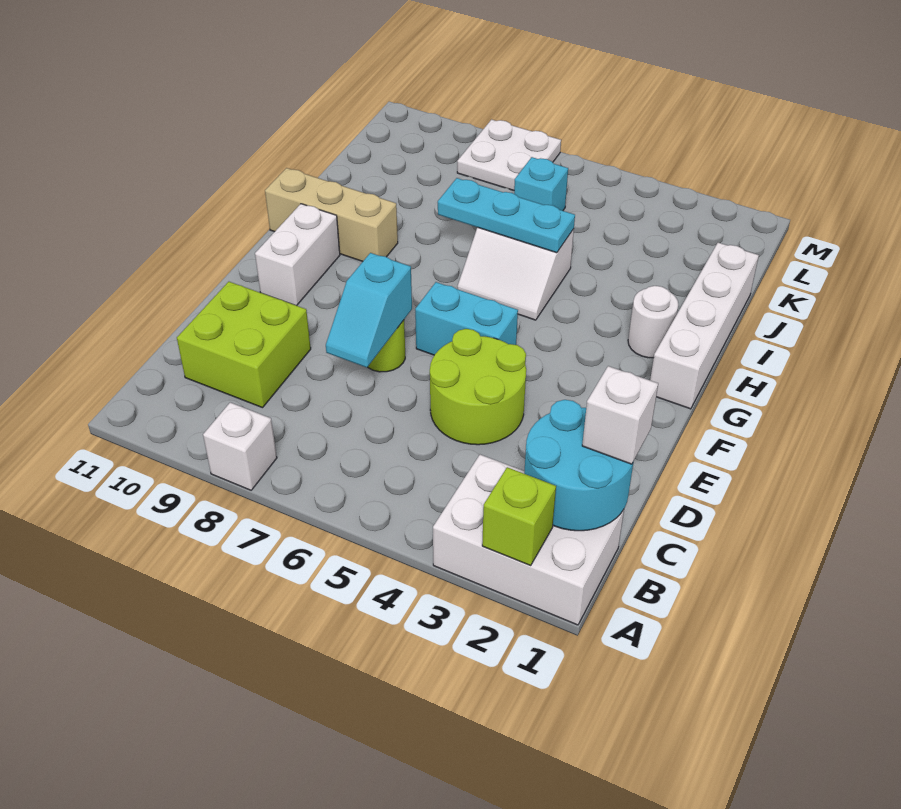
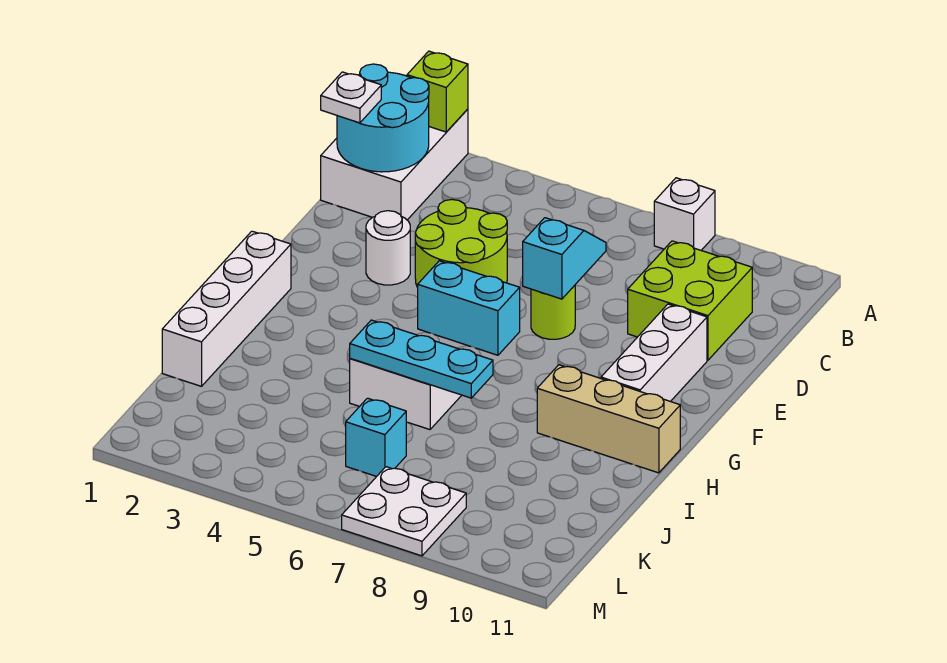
white 2x3 brick [433,455,624,625] -> white 2x3 brick turned to [321,109,468,220]
white 1x1 brick [582,366,658,464] -> white 1x1 plate [321,72,381,123]
white 1x2 brick [255,204,340,306] -> white 1x3 brick [601,304,707,402]
white 1x1 round brick [628,286,678,358] -> white 1x1 round brick moved to [366,211,410,285]

